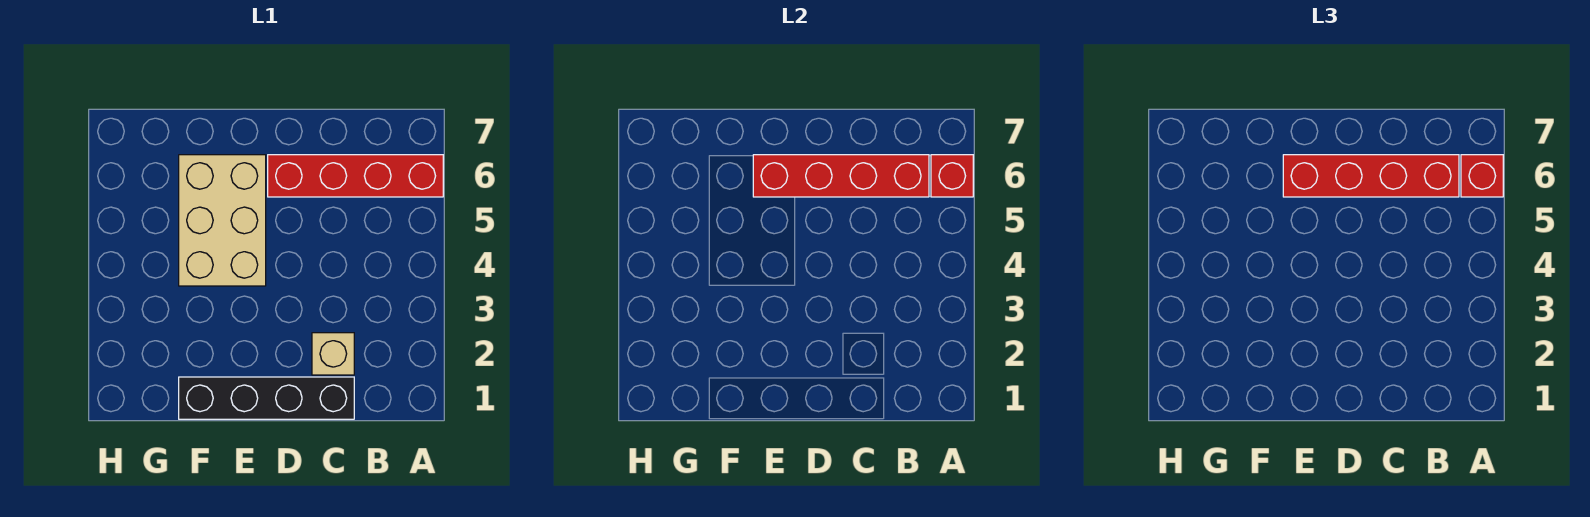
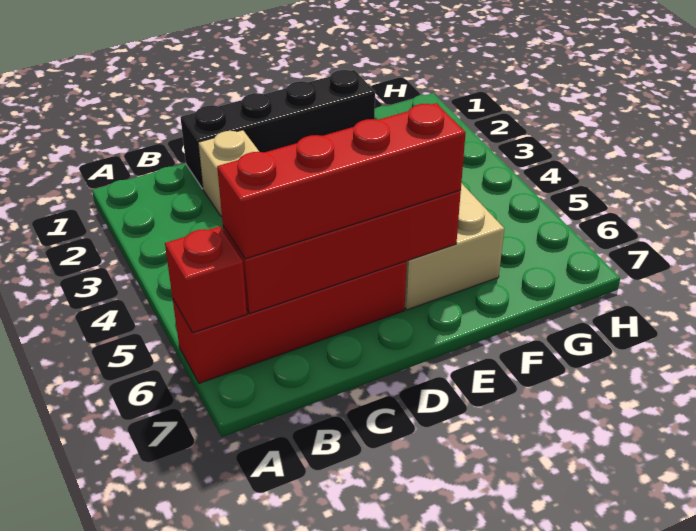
red 1x1 brick [1461,155,1503,197] -> none

